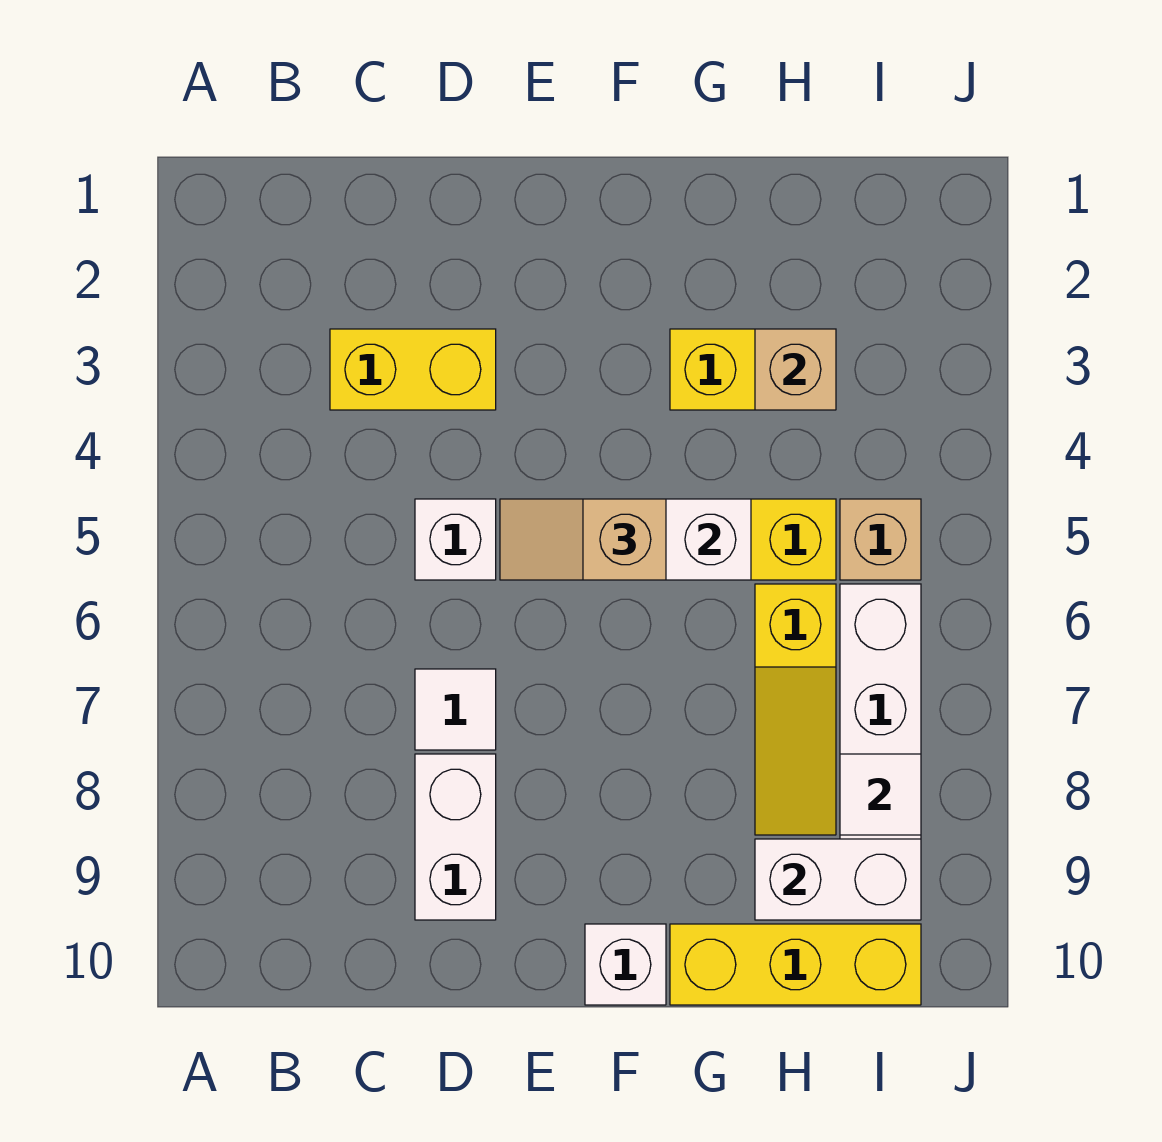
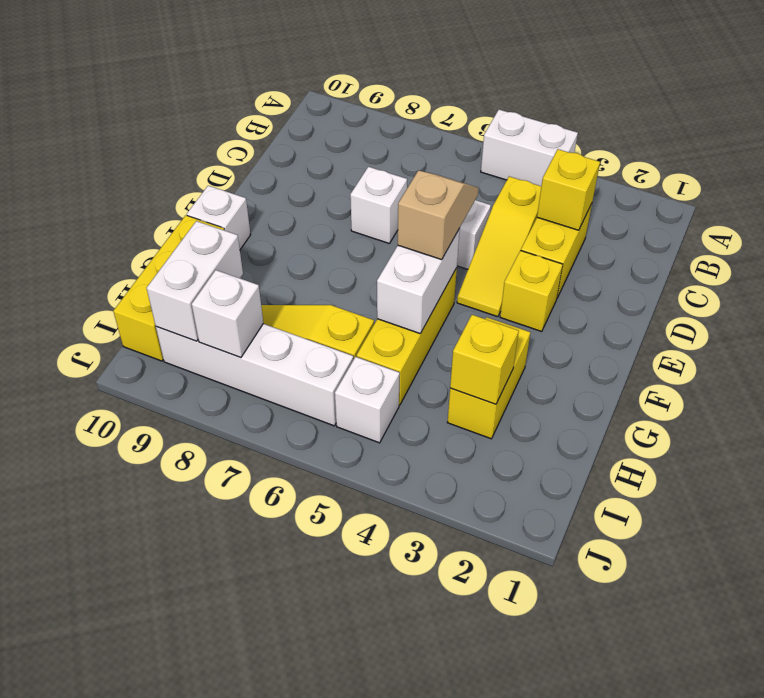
none -> yellow 1x1 brick [537,149,600,230]
none -> yellow 1x3 slope [457,177,541,317]
white 1x1 tile [415,669,496,750] -> white 1x1 brick [350,167,407,244]
white 1x2 brick [415,754,496,920] -> white 1x2 brick moved to [481,110,578,186]
none -> yellow 1x1 brick [500,250,563,332]
tan 1x1 brick [755,329,836,410] -> yellow 1x1 brick [450,315,519,404]
tan 1x1 brick [840,499,921,580] -> white 1x1 brick [335,357,400,443]
white 1x1 tile [840,754,921,835] -> white 1x1 brick [192,270,263,358]

